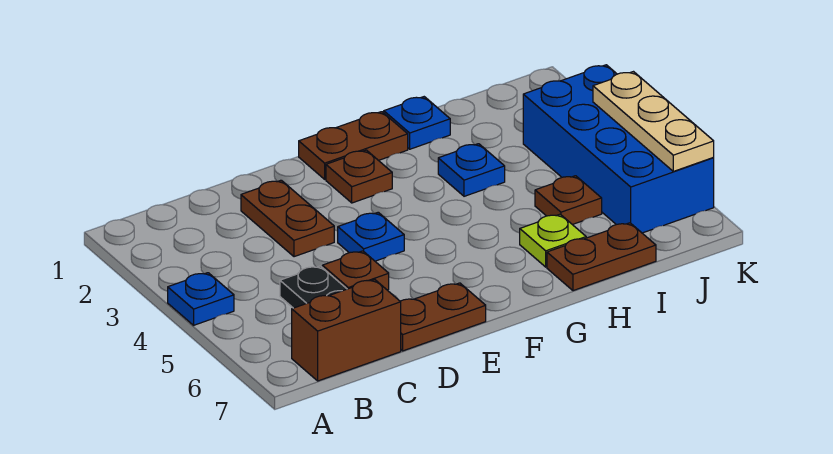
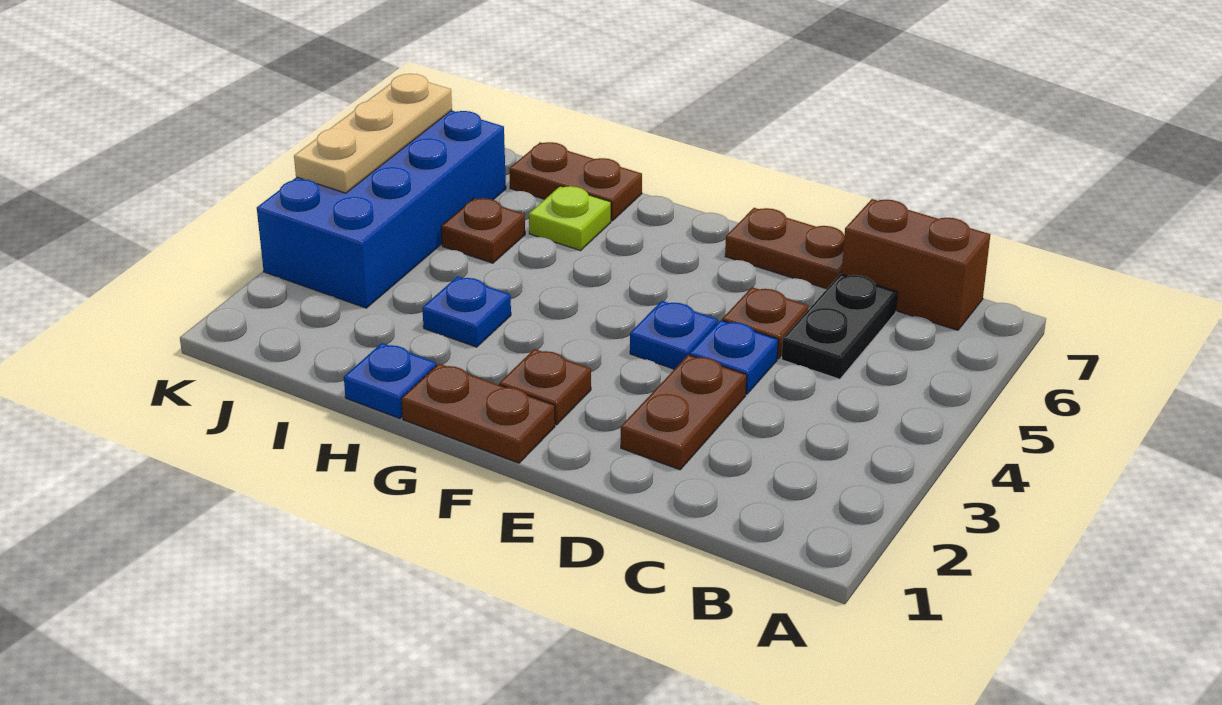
blue 1x1 plate [168,273,234,325] -> blue 1x1 plate moved to [690,320,778,394]

